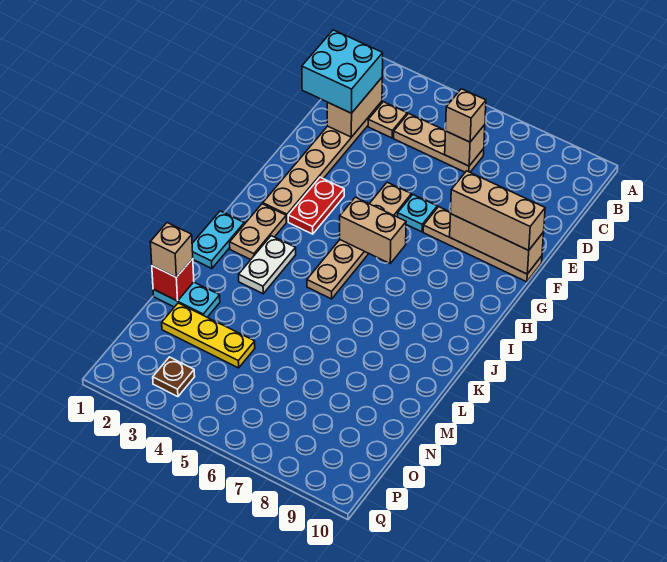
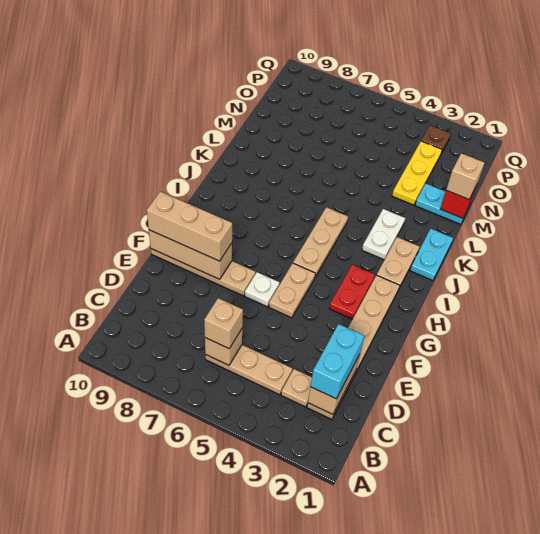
cyan 2x2 brick [302,30,383,113] -> cyan 1x2 brick [310,324,364,399]
cyan 1x1 plate [398,195,437,232] -> white 1x1 plate [245,272,280,307]
tan 1x2 brick [340,197,406,263] -> none
yellow 1x3 plate [162,303,255,368] -> yellow 1x3 plate turned to [392,141,442,205]

